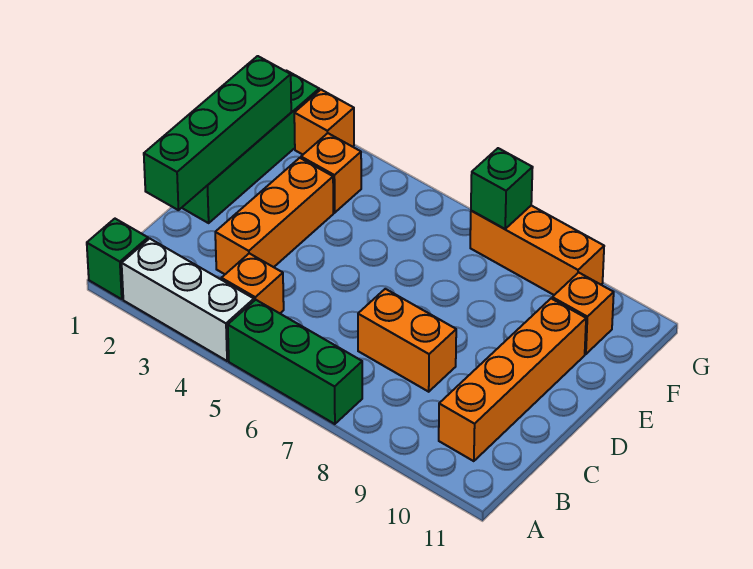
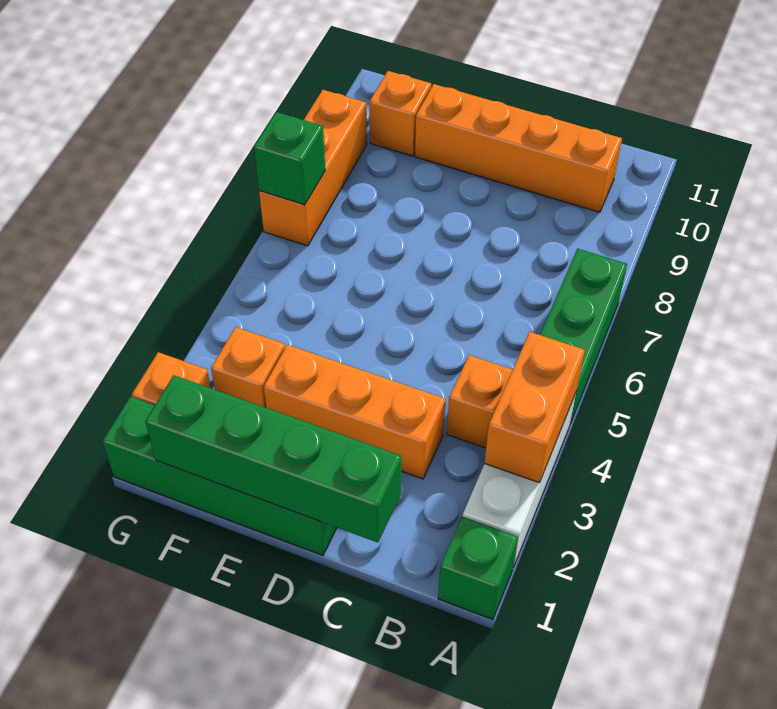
orange 1x2 brick [358,289,456,392] -> orange 1x2 brick moved to [484,332,585,483]

